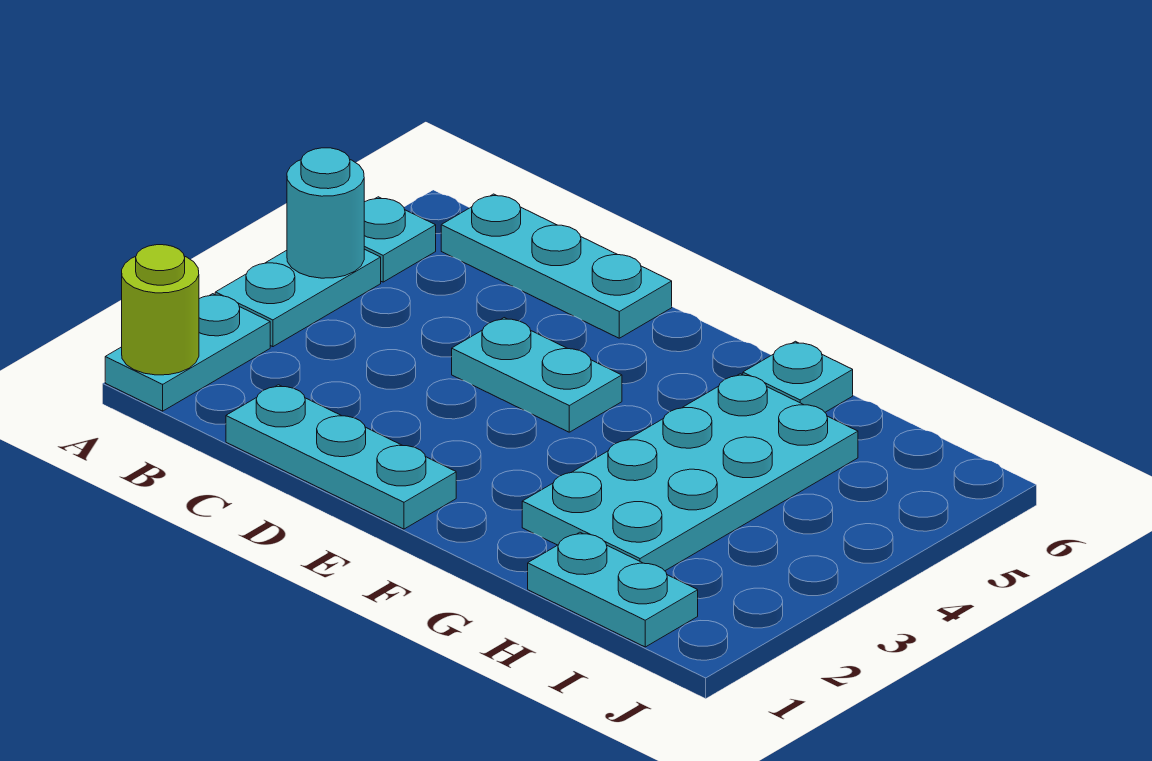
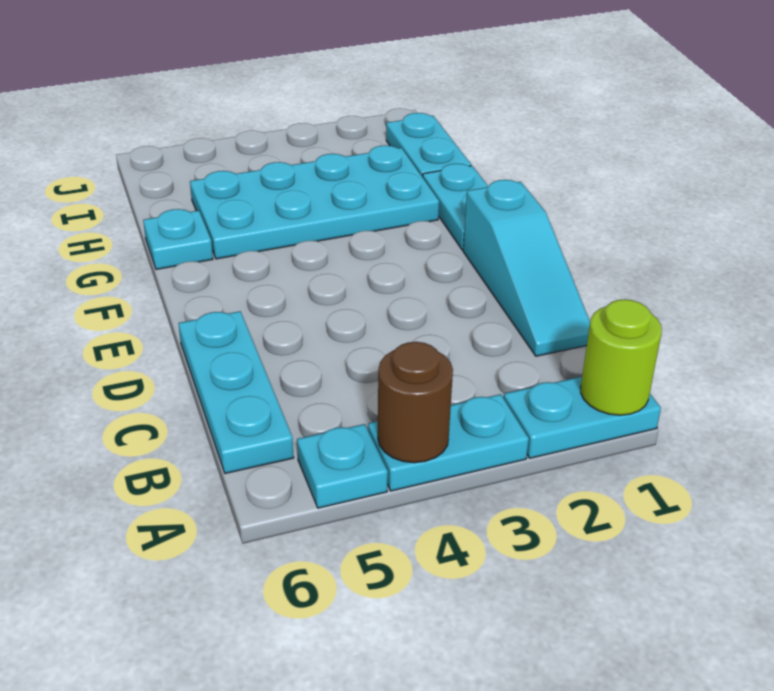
cyan 1x1 round brick [287,148,364,278] -> brown 1x1 round brick [378,342,453,463]
cyan 1x3 plate [226,385,456,529] -> cyan 1x3 slope [463,180,590,356]
cyan 1x2 plate [452,318,622,432] -> cyan 1x2 plate moved to [423,164,488,250]

